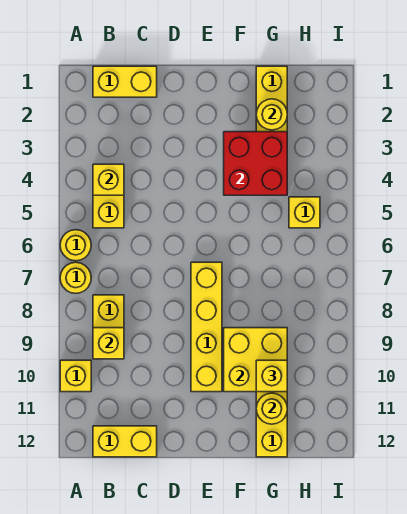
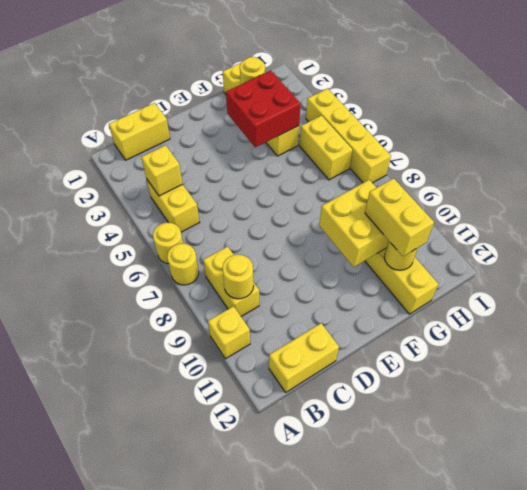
yellow 1x1 brick [93,328,124,359] -> yellow 1x1 round brick [222,255,254,299]
yellow 1x4 brick [191,262,222,392] -> yellow 1x4 brick moved to [306,88,391,183]
yellow 1x1 brick [256,360,287,392] -> yellow 1x2 brick [365,178,434,256]
yellow 1x1 brick [289,197,320,228] -> yellow 1x2 brick [300,116,352,180]

